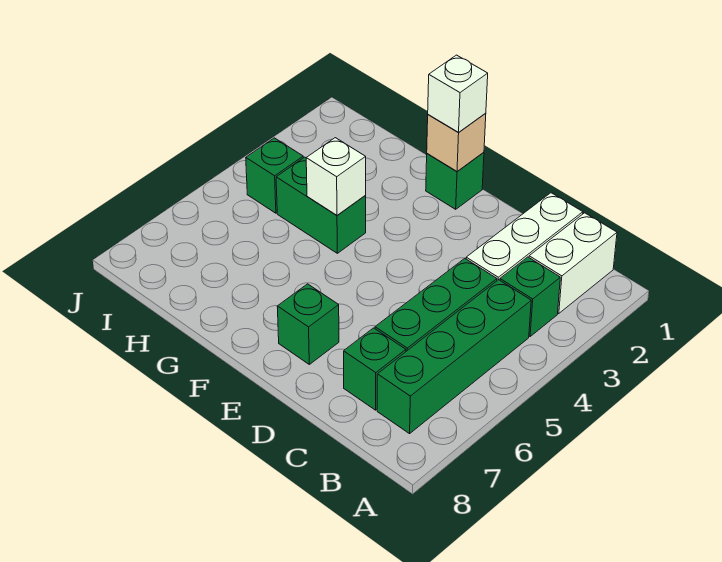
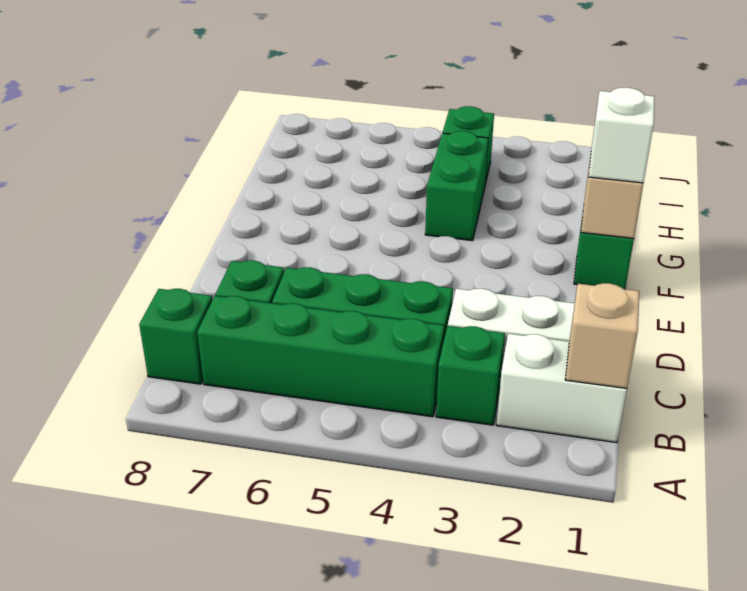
none -> tan 1x1 brick [565,283,639,388]
green 1x1 brick [277,284,339,364] -> green 1x1 brick moved to [139,289,212,384]
white 1x1 brick [306,138,366,215] -> none

